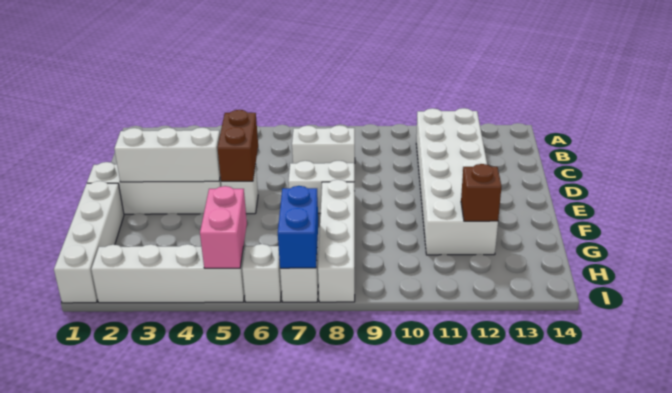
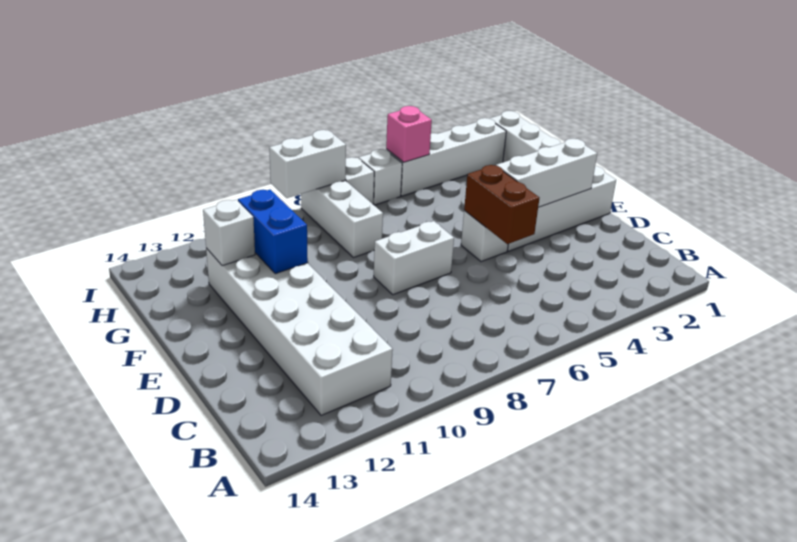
white 1x2 brick [292,125,355,166] -> white 1x2 brick moved to [269,130,346,198]
white 1x4 brick [318,180,355,302] -> white 1x3 brick [301,181,383,258]
brown 1x1 brick [461,164,502,221] -> white 1x1 brick [203,200,255,266]
pink 1x2 brick [200,186,247,268] -> pink 1x1 brick [386,106,432,162]
blue 1x2 brick [278,186,318,268] -> blue 1x2 brick moved to [238,190,308,274]

